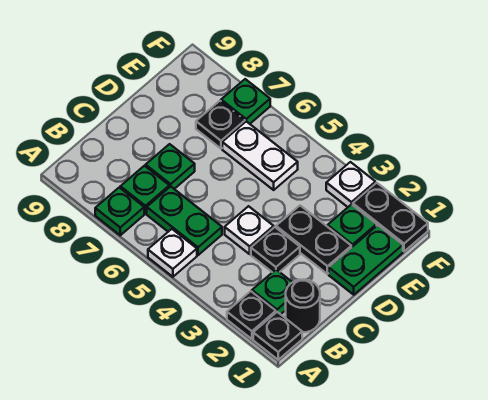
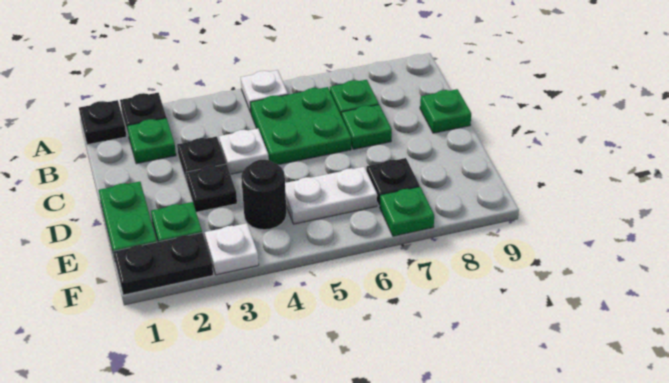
green 1x1 plate [95,187,144,235] -> green 1x1 plate moved to [420,89,471,133]
black 1x1 round brick [286,280,320,332] -> black 1x1 round brick moved to [241,160,287,230]
green 1x2 plate [147,186,222,255] -> green 2x2 plate [250,87,351,165]
black 1x2 plate [276,206,351,274] -> black 1x1 plate [186,164,237,212]

